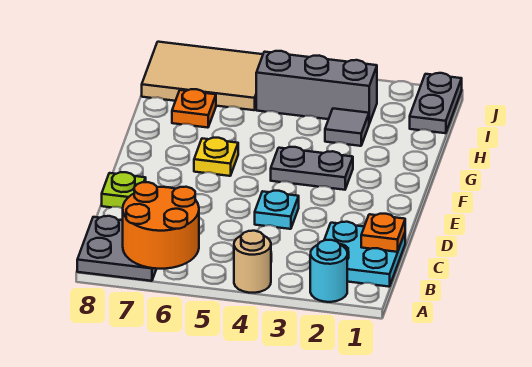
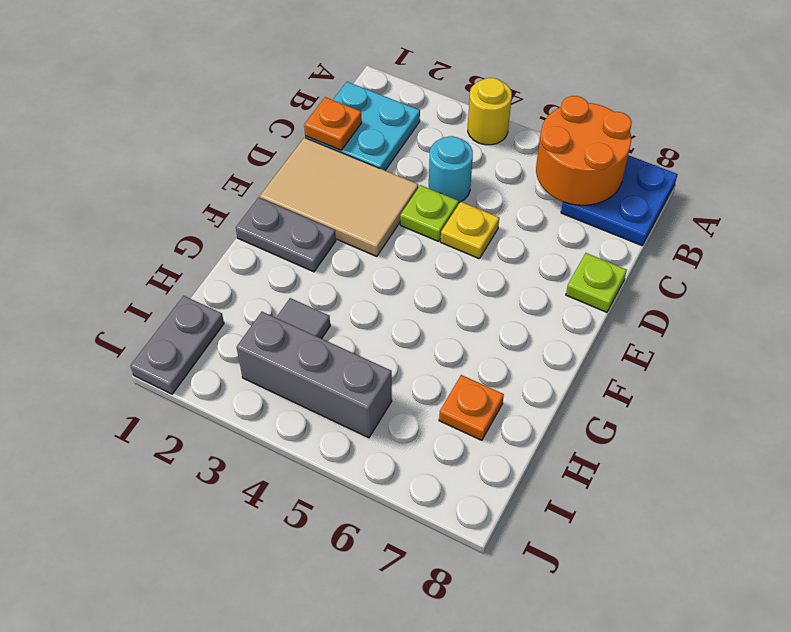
cyan 1x1 round brick [310,240,347,302] -> cyan 1x1 round brick moved to [429,136,473,203]
tan 1x1 round brick [234,231,271,293] -> yellow 1x1 round brick [468,78,512,145]
grey 2x2 plate [77,216,156,281] -> blue 2x2 plate [561,155,678,246]
cyan 1x1 plate [255,191,299,229] -> lime 1x1 plate [400,185,459,241]
grey 1x2 plate [271,147,353,190] -> grey 1x2 plate moved to [236,198,336,272]
yellow 1x1 plate [194,138,238,176] -> yellow 1x1 plate moved to [441,202,499,258]
tan 2x3 tile [142,42,263,110] -> tan 2x3 tile moved to [260,138,418,257]

